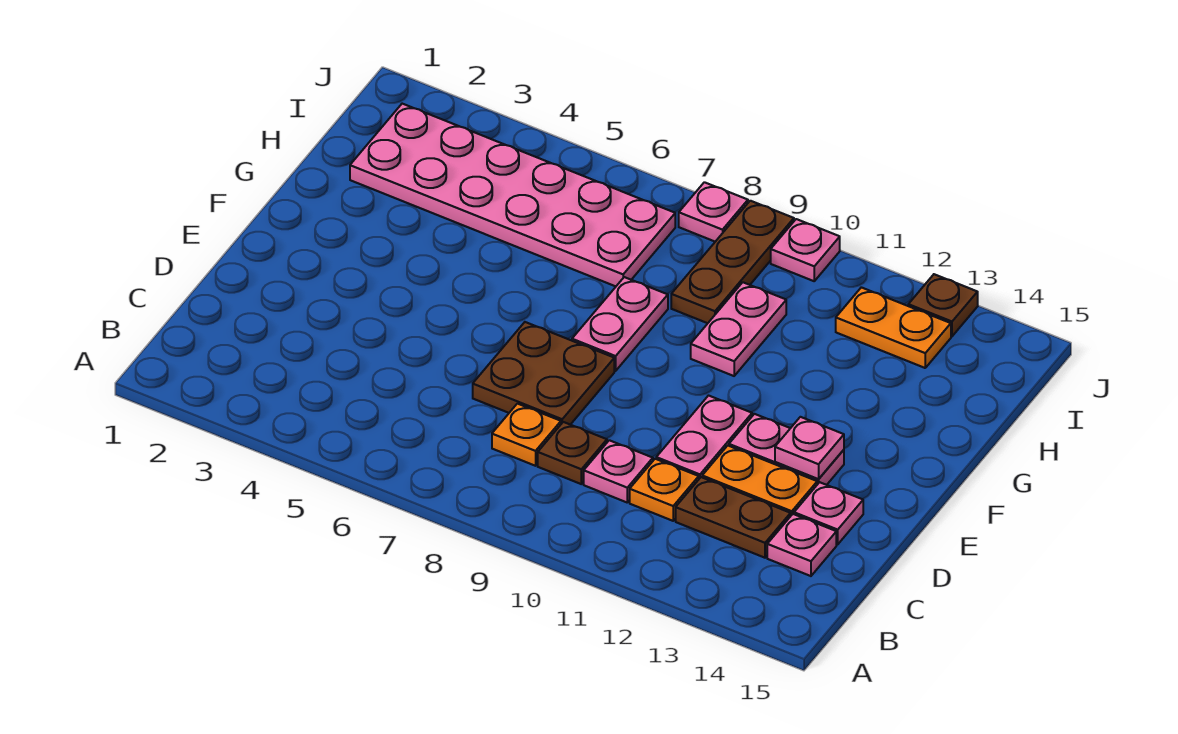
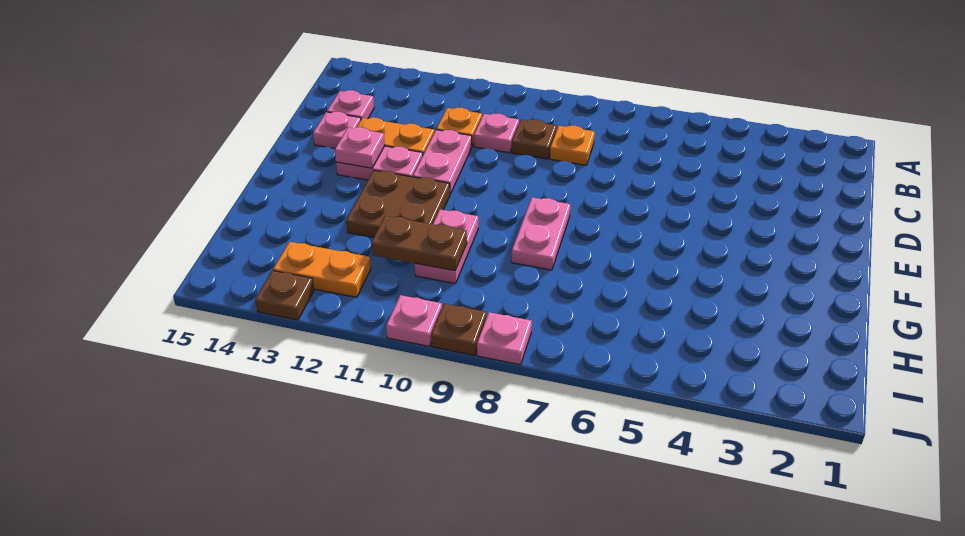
brown 1x2 plate [676,477,791,558] -> brown 1x2 plate moved to [371,216,467,271]
brown 2x2 plate [473,322,614,425] -> brown 2x2 plate moved to [346,170,450,237]
pink 2x6 plate [350,104,675,286] -> none
brown 1x3 plate [671,201,794,323] -> brown 1x1 plate [431,304,486,356]

